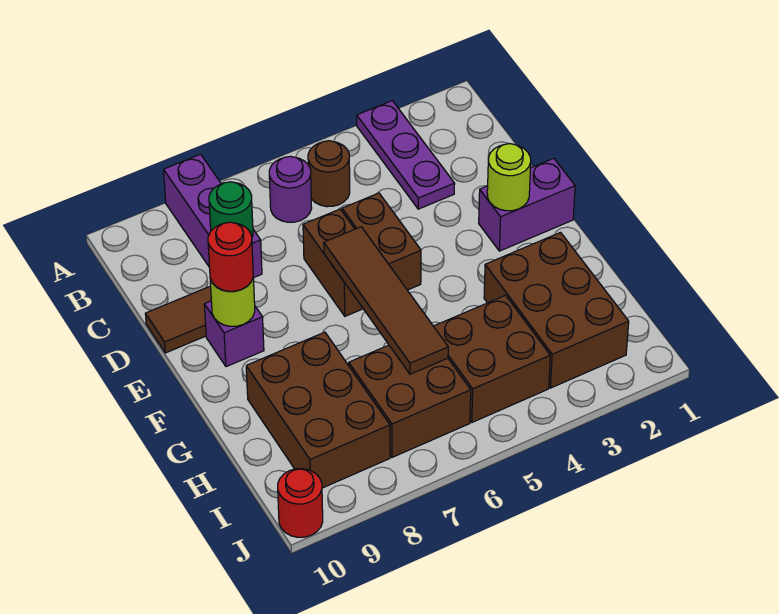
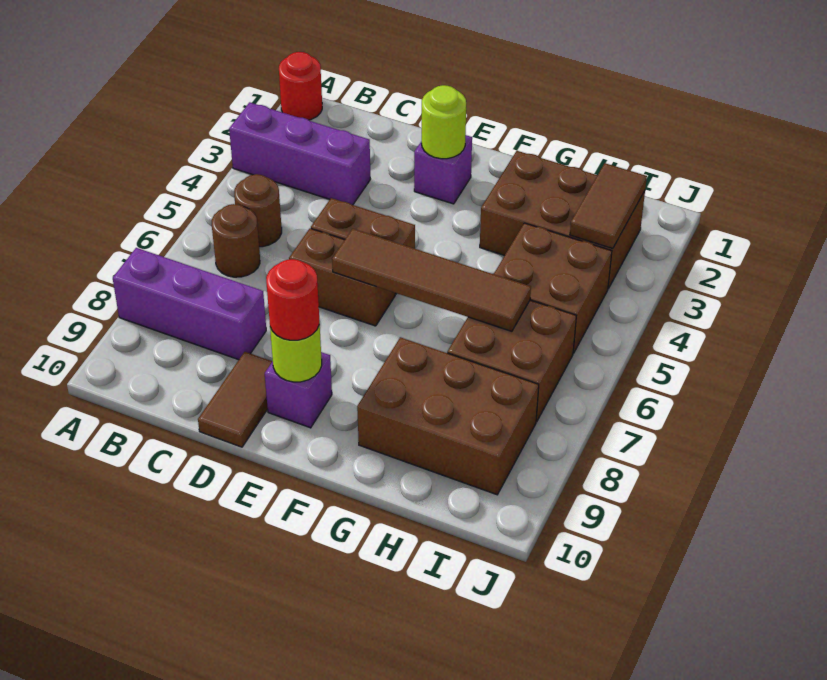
purple 1x3 plate [357,101,455,209] -> purple 1x3 brick [229,102,370,205]
purple 1x1 round brick [269,156,312,222] -> brown 1x1 round brick [212,204,260,277]
green 1x1 round brick [209,182,253,237] -> none
purple 1x2 brick [479,158,575,251] -> purple 1x1 brick [414,135,472,204]
none -> brown 1x2 tile [570,163,647,249]
red 1x1 round brick [278,469,323,537] -> red 1x1 round brick moved to [279,52,322,120]

